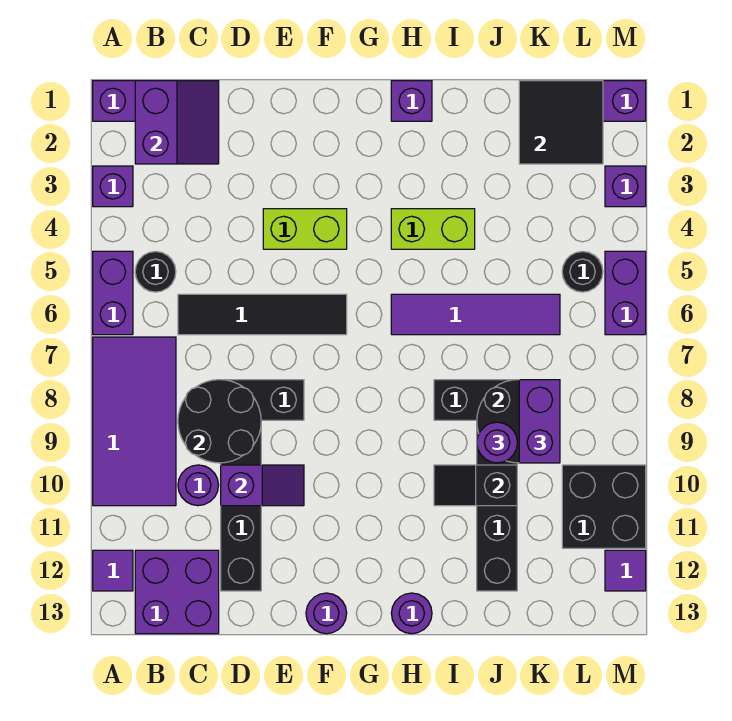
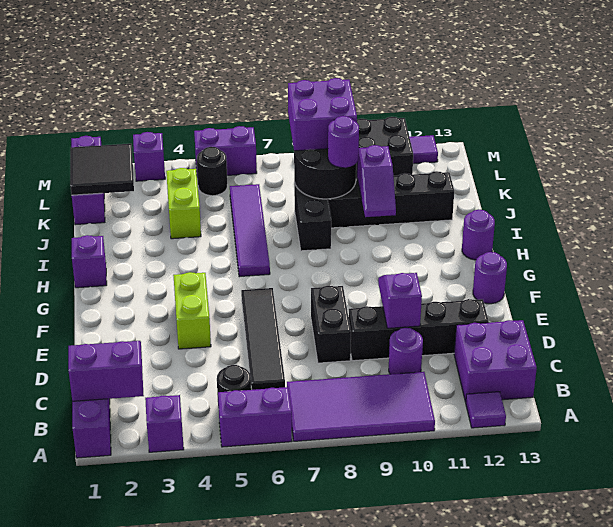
black 2x2 round brick [178,380,261,463] -> none
lime 1x2 brick [391,209,475,249] -> lime 1x2 brick moved to [166,168,201,239]
black 1x2 slope [434,465,517,506] -> purple 1x2 slope [357,145,396,217]
purple 1x2 brick [519,380,560,463] -> purple 2x2 brick [288,78,357,151]

